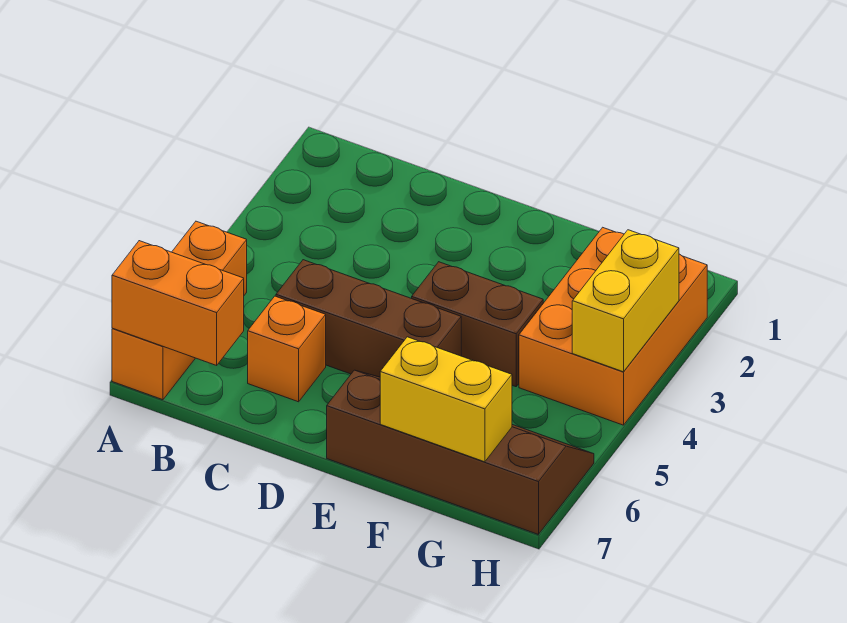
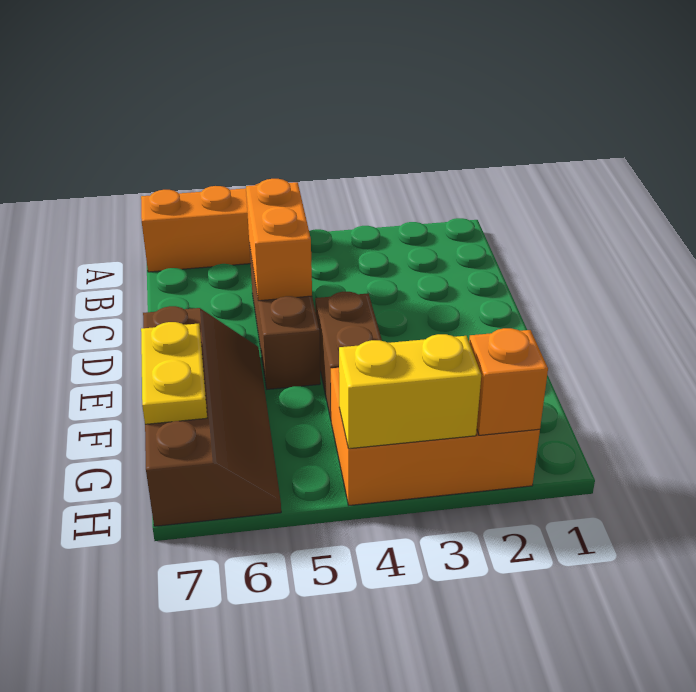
orange 1x2 brick [112,241,244,365] -> orange 1x2 brick moved to [246,179,312,301]
orange 1x1 brick [248,296,326,402] -> orange 1x1 brick moved to [469,328,548,435]
yellow 1x2 brick [380,337,512,462] -> yellow 1x2 plate [141,322,207,424]

